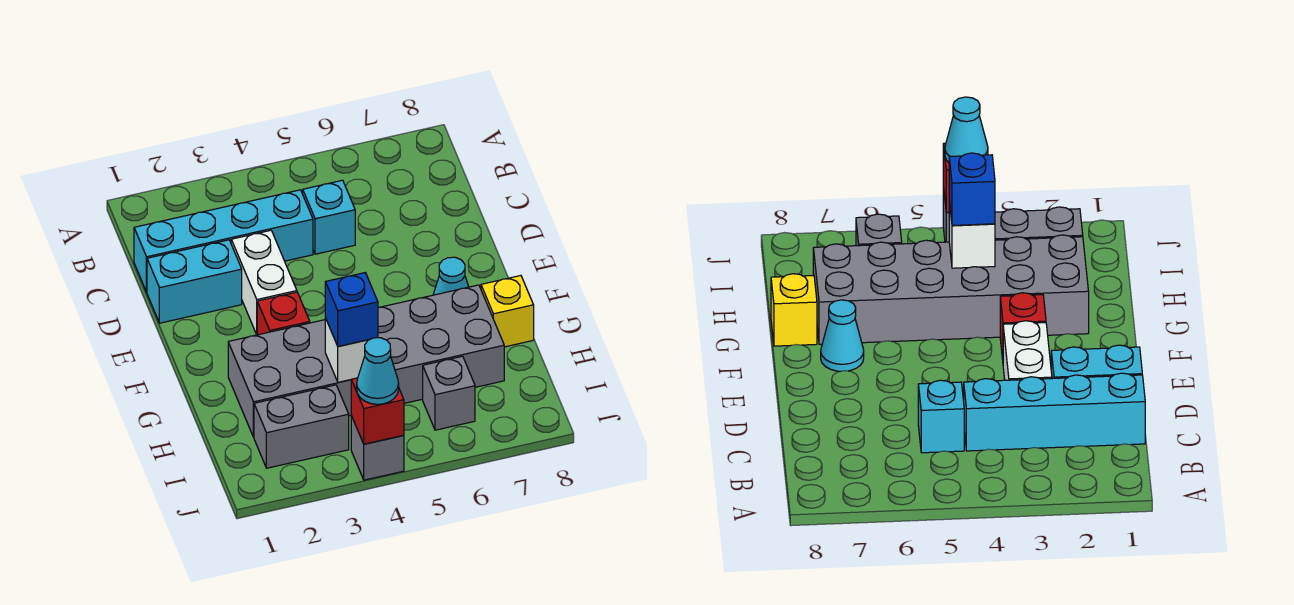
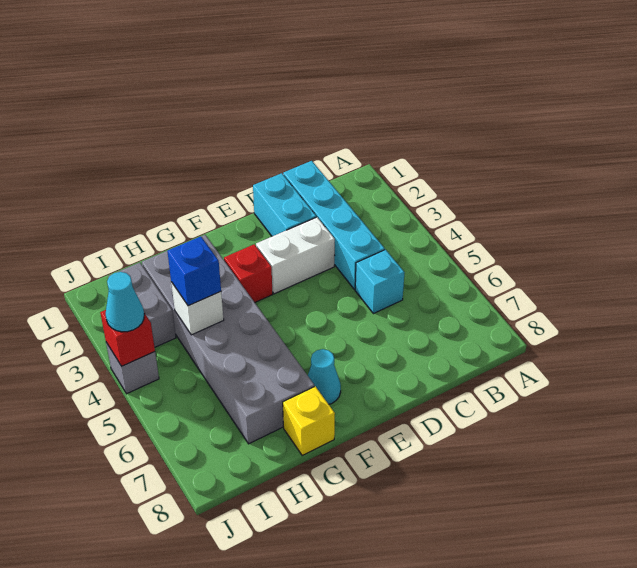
grey 1x1 brick [423,356,475,430] -> none

